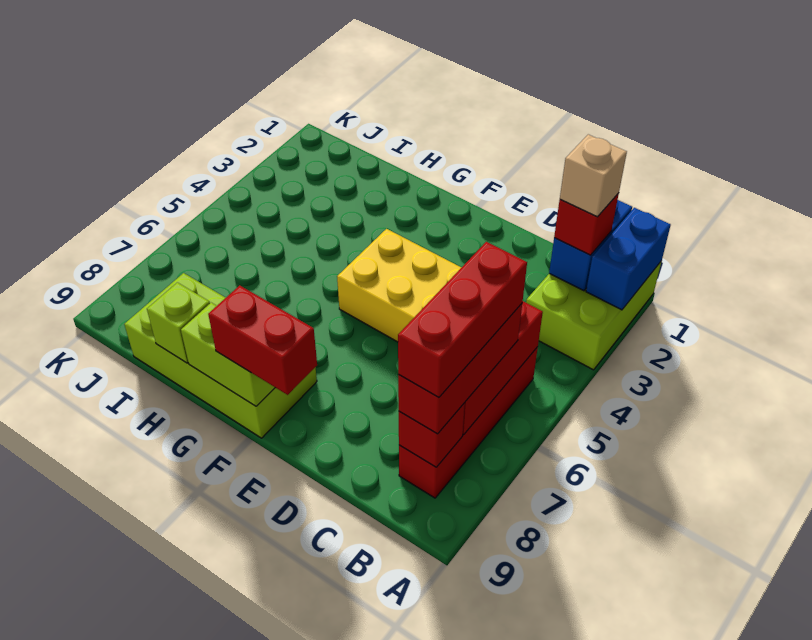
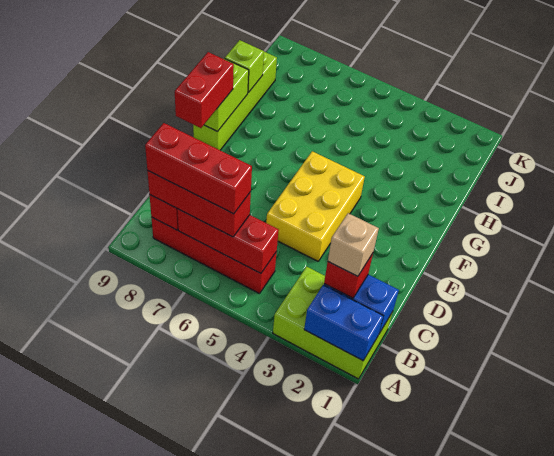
lime 2x4 brick [124,273,317,438] -> lime 1x4 brick [193,52,277,150]

